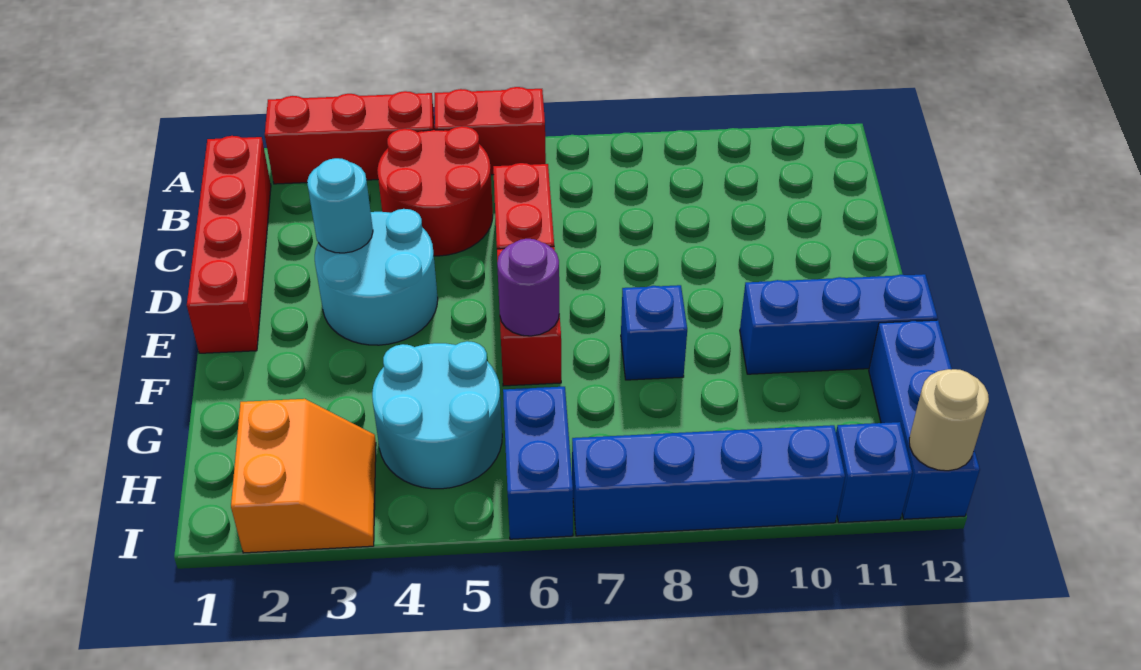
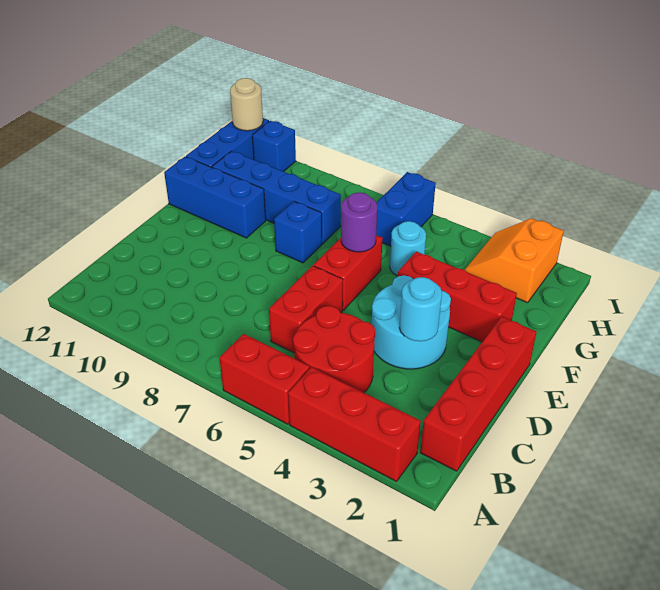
none -> red 1x3 brick [398,252,517,342]
cyan 2x2 round brick [372,341,502,489] -> cyan 1x1 round brick [390,221,426,276]
blue 1x4 brick [572,425,845,536] -> blue 1x4 brick moved to [212,151,341,244]

